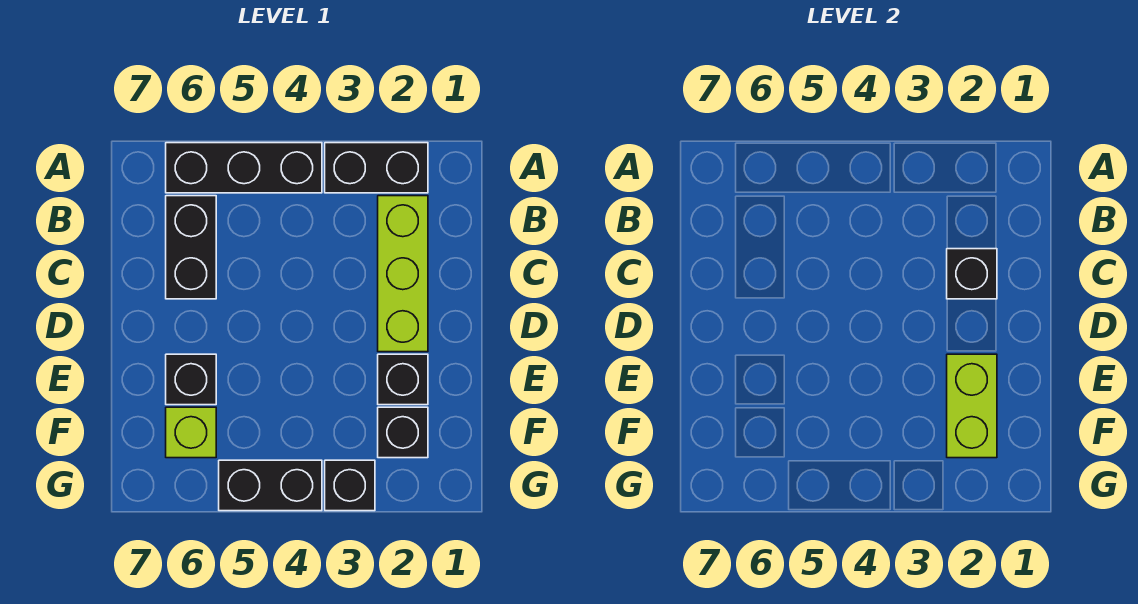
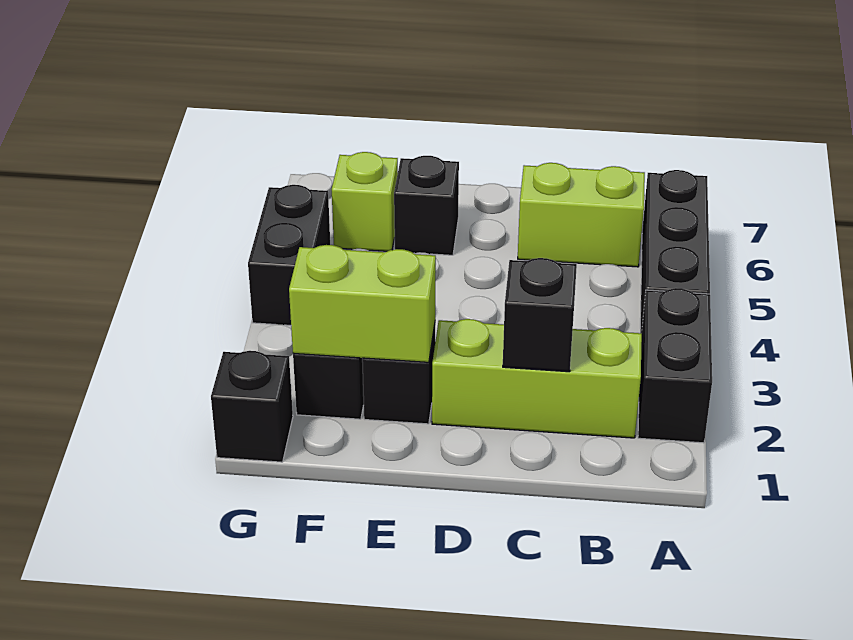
black 1x2 brick [166,196,216,299] -> lime 1x2 brick [518,163,645,267]
black 1x1 brick [325,460,375,511] -> black 1x1 brick moved to [211,351,293,462]

